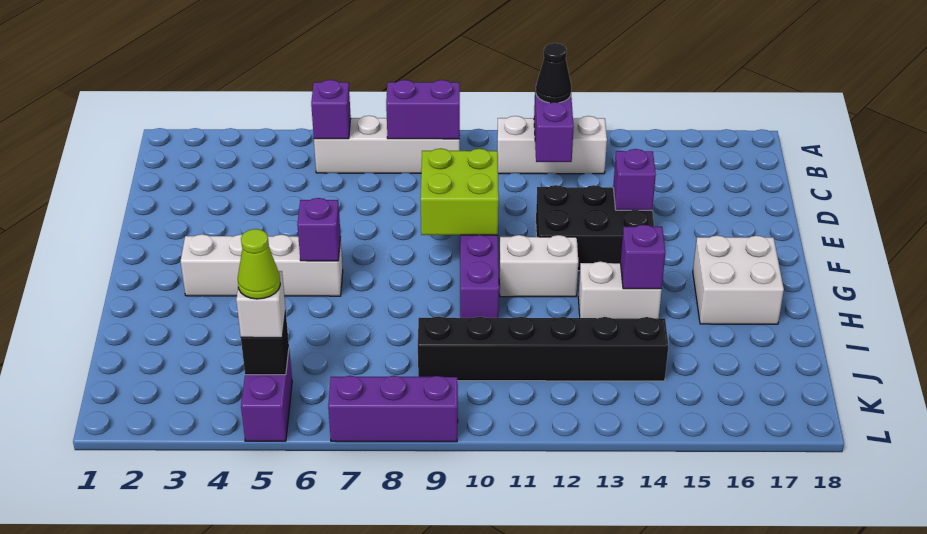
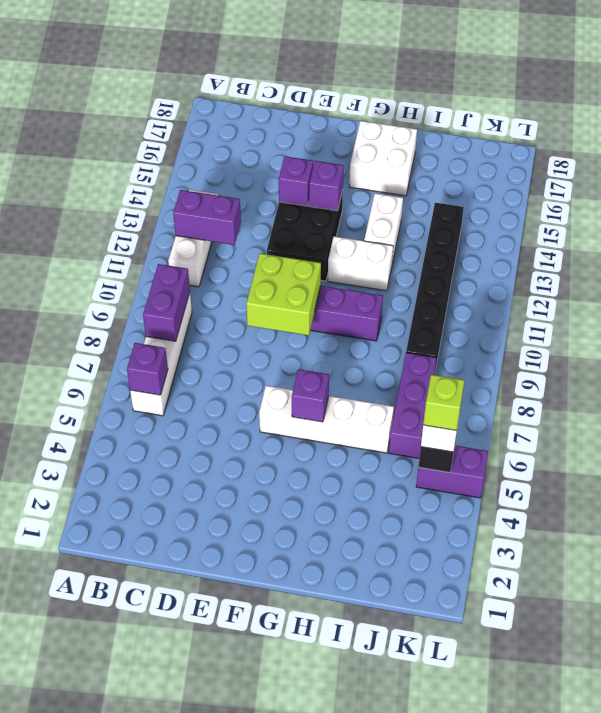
black 1x1 cone [536,43,571,103] -> none
white 1x4 brick [181,234,343,296] -> white 1x4 brick turned to [259,386,394,453]
white 1x2 brick [499,235,578,297] -> white 1x2 brick turned to [328,237,393,291]
purple 1x1 brick [621,225,665,289] -> purple 1x1 brick moved to [309,161,344,211]
lime 1x1 cone [238,229,280,299] -> lime 1x1 brick [423,375,464,430]
purple 1x3 brick [328,376,458,442] -> purple 1x3 brick moved to [389,353,437,458]

